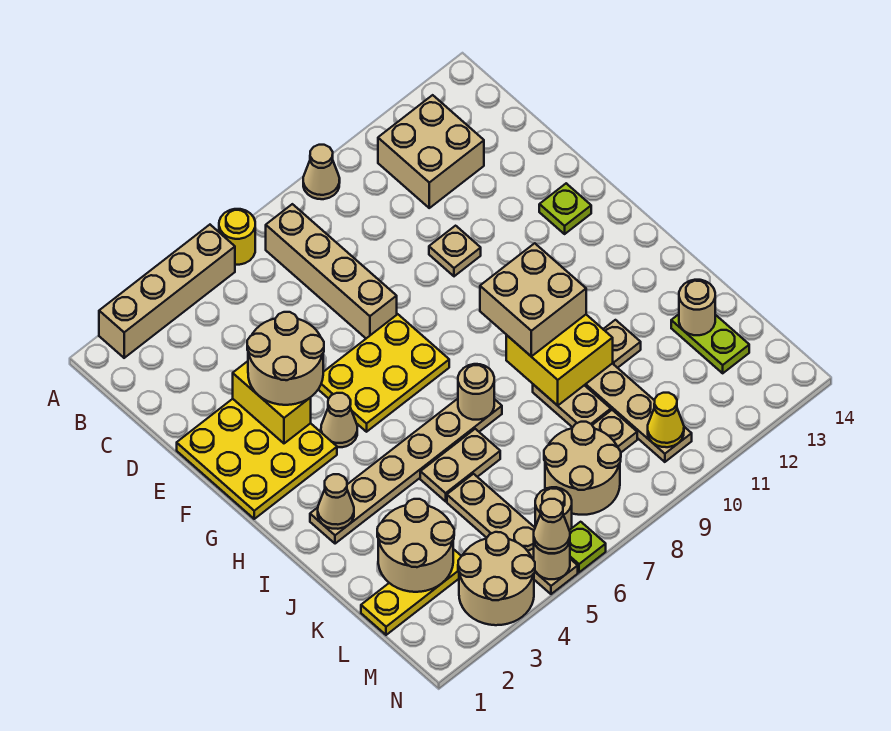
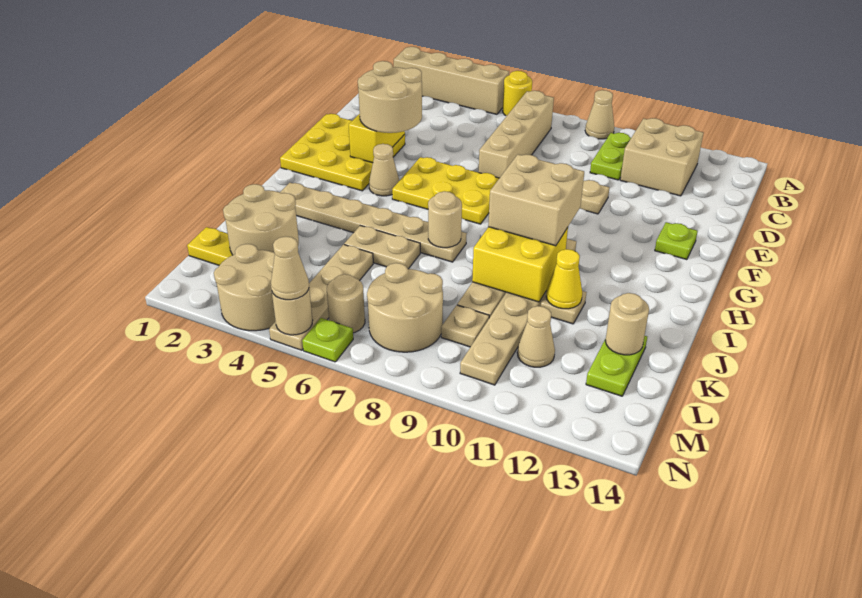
none -> lime 1x2 plate [590,133,631,180]
tan 1x1 cone [318,474,354,529] -> tan 1x1 cone moved to [517,306,555,367]
yellow 1x1 cone [648,393,684,447] -> yellow 1x1 cone moved to [546,249,582,309]

